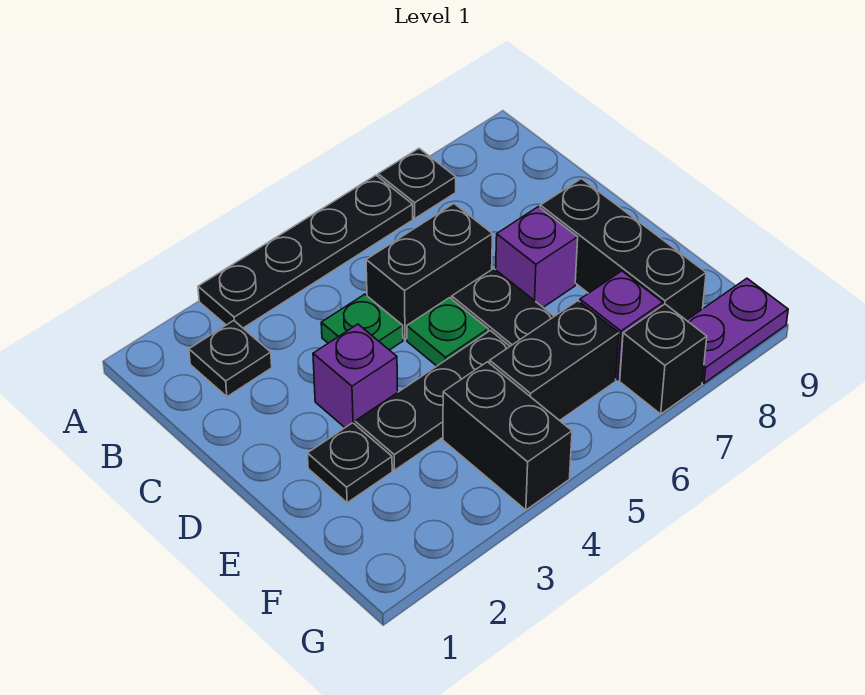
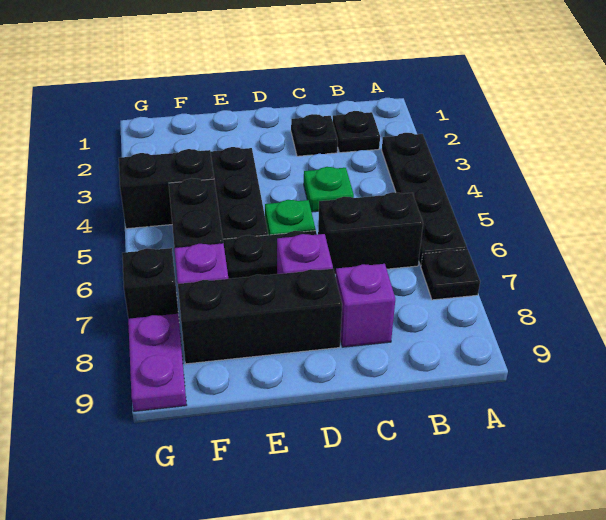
black 1x2 brick [366,204,492,340] -> black 1x2 brick turned to [318,192,423,274]
purple 1x1 brick [313,324,398,427] -> purple 1x1 brick moved to [336,264,395,347]
black 1x1 plate [307,423,392,503] -> black 1x1 plate moved to [291,114,338,156]

